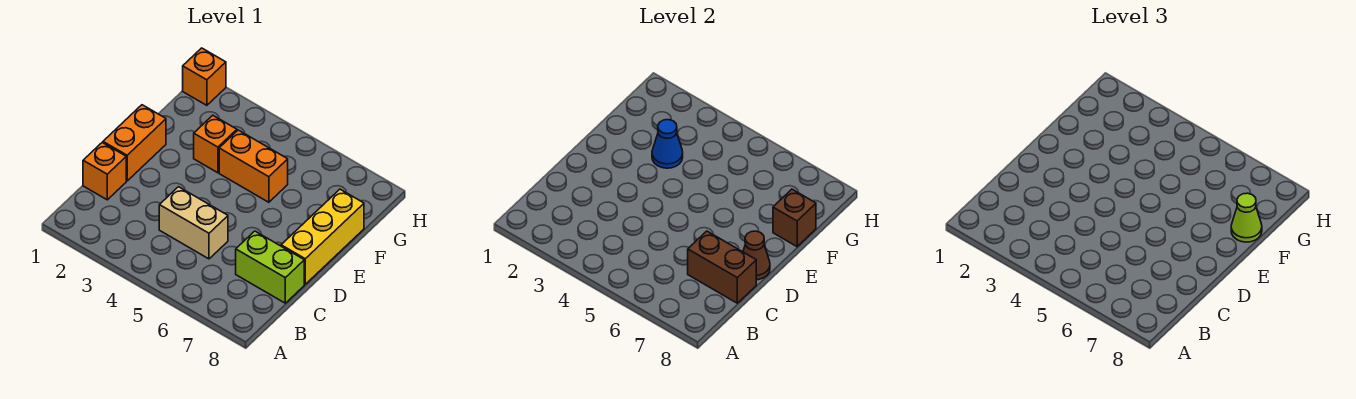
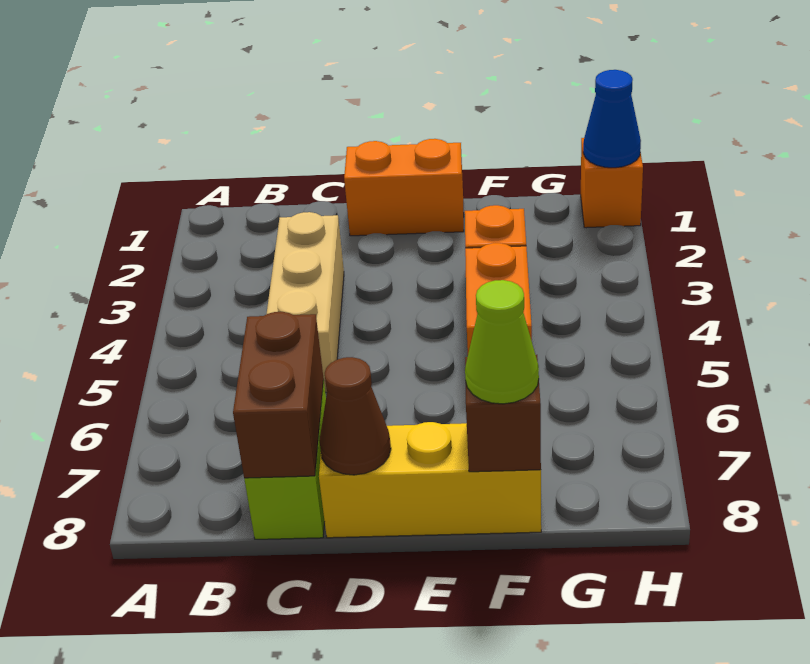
orange 1x1 brick [83,143,126,200] -> none
tan 1x2 brick [159,187,228,259] -> tan 1x3 brick [267,212,344,392]
blue 1x1 cone [652,120,683,168] -> blue 1x1 cone moved to [583,70,641,168]

